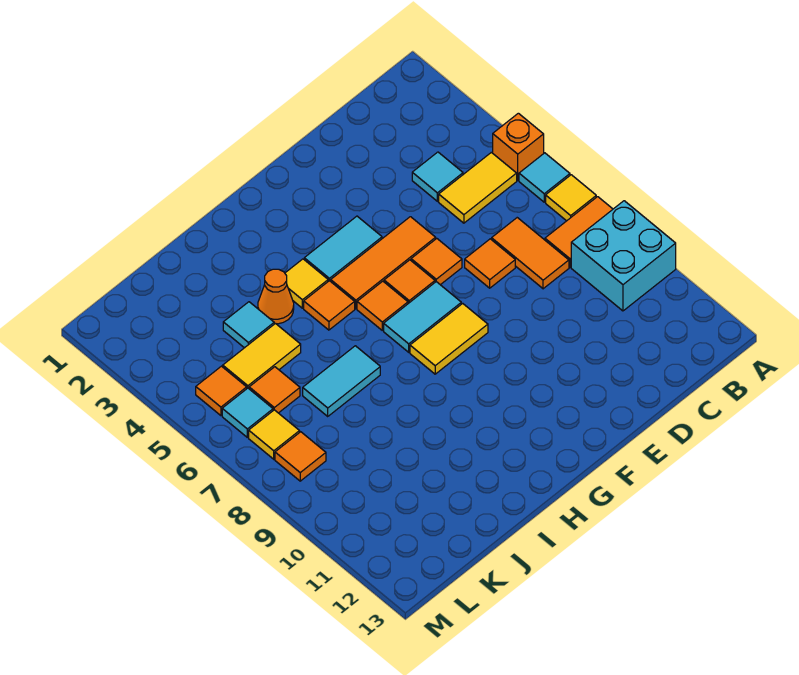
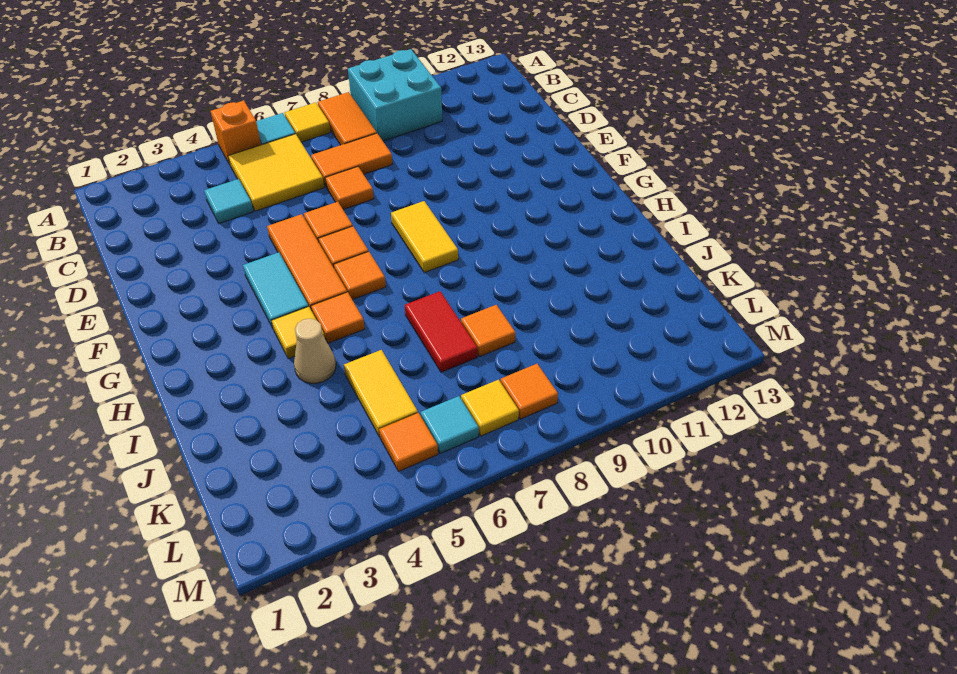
yellow 1x2 tile [439,152,517,223] -> yellow 2x2 tile [228,134,324,211]
cyan 1x2 tile [384,282,461,352] -> none
orange 1x1 cone [258,269,294,324] -> tan 1x1 cone [294,319,336,383]
cyan 1x2 tile [303,346,380,416] -> red 1x2 tile [405,291,477,372]
cyan 1x1 tile [223,302,274,348] -> none
orange 1x1 tile [249,367,300,413] -> orange 1x1 tile moved to [461,305,515,357]

